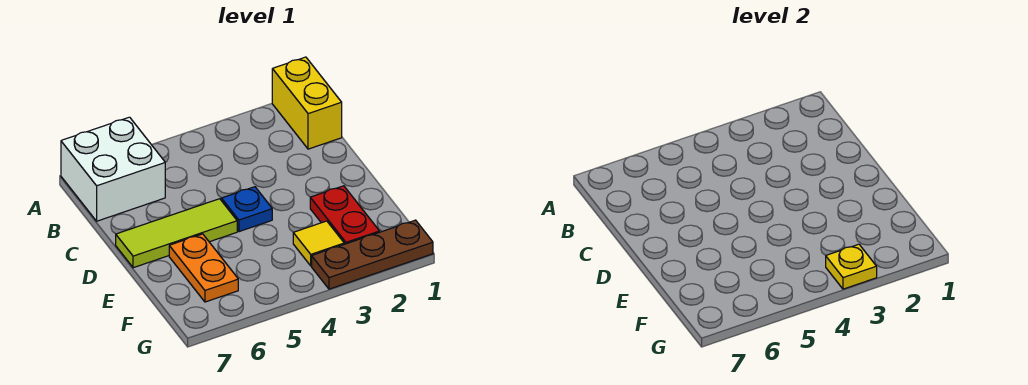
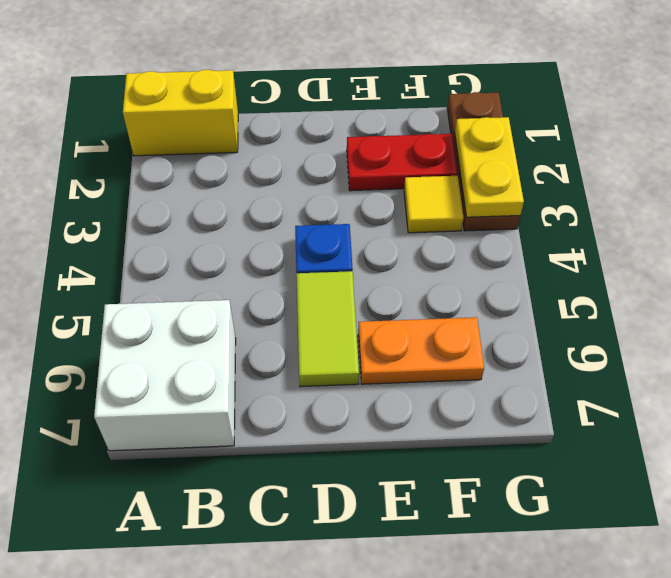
lime 1x3 tile [116,199,237,268] -> lime 1x2 tile [296,271,359,387]
yellow 1x1 plate [826,244,877,289] -> yellow 1x2 plate [455,117,524,217]

